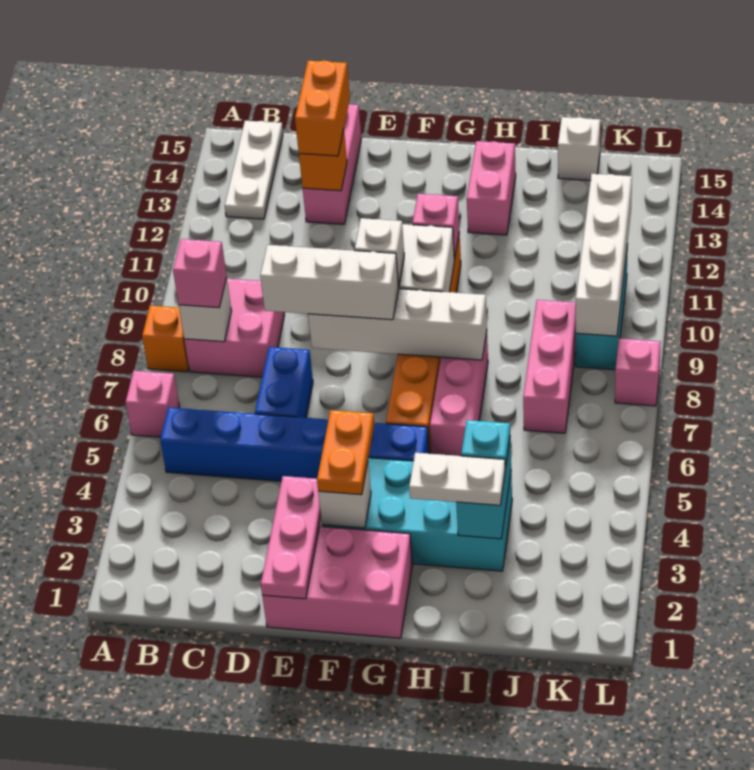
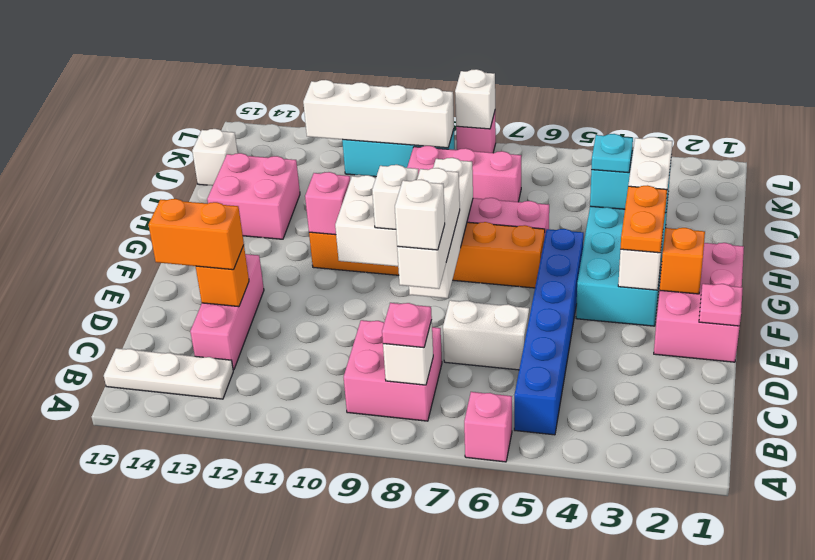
orange 1x1 brick [142,306,189,372] -> orange 1x1 brick moved to [660,228,705,294]
pink 1x1 brick [173,239,227,308] -> pink 1x1 plate [382,303,432,348]
blue 1x2 brick [255,347,313,418] -> white 1x2 brick [443,300,529,370]
none -> white 1x1 brick [395,180,445,250]
pink 1x3 brick [303,104,361,224] -> pink 1x3 brick turned to [190,254,264,370]
pink 1x3 plate [261,476,321,599] -> pink 1x1 plate [699,284,743,326]
orange 1x2 plate [317,410,374,495] -> orange 1x2 plate turned to [620,185,667,253]
pink 1x2 brick [467,141,516,235] -> pink 2x2 brick [207,153,300,239]
none -> white 1x1 brick [455,69,495,129]

